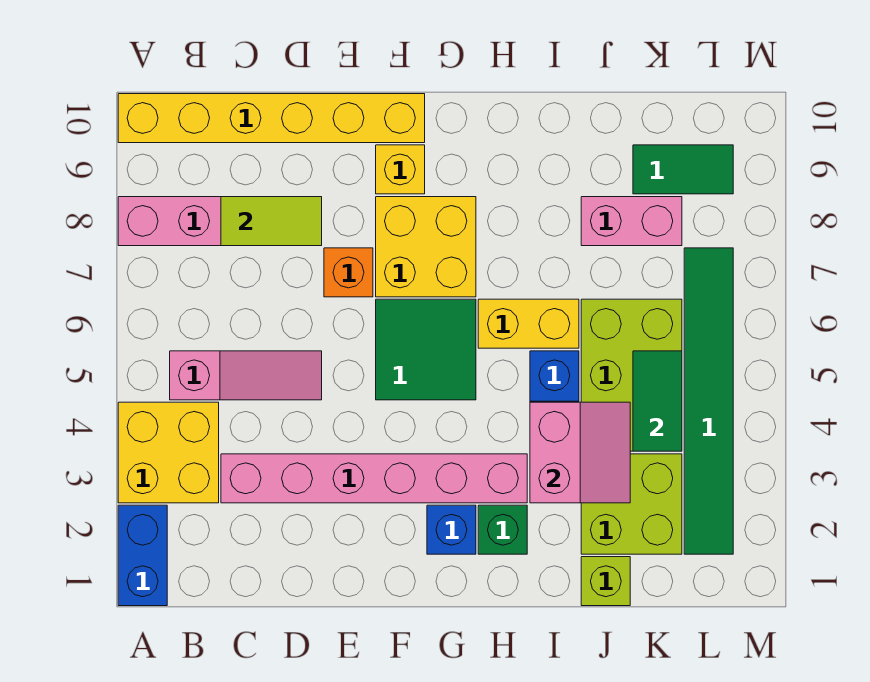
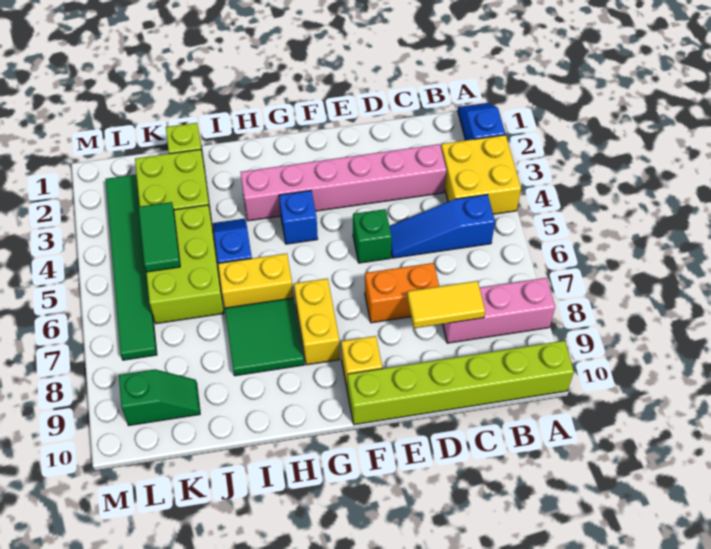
blue 1x2 brick [118,505,167,606] -> blue 1x2 slope [458,103,505,140]
yellow 1x6 brick [118,94,425,143] -> lime 1x6 brick [348,341,574,425]
pink 1x3 slope [170,351,322,400] -> blue 1x3 slope [390,194,495,258]
lime 1x2 tile [221,197,322,246] -> yellow 1x2 tile [407,281,485,328]
orange 1x1 brick [324,248,373,297] -> orange 1x2 brick [365,263,439,323]
green 2x2 tile [376,299,476,400] -> green 2x2 tile moved to [225,298,304,376]
yellow 2x2 brick [376,197,476,297] -> yellow 1x2 brick [294,278,340,365]
blue 1x1 brick [427,505,476,554] -> blue 1x1 brick moved to [279,191,318,244]
green 1x1 brick [478,505,527,554] -> green 1x1 brick moved to [353,209,392,263]
pink 2x2 slope [530,402,630,503] -> none
pink 1x2 brick [581,197,682,246] -> none
green 1x2 tile [633,145,733,194] -> green 1x2 slope [119,369,200,425]

